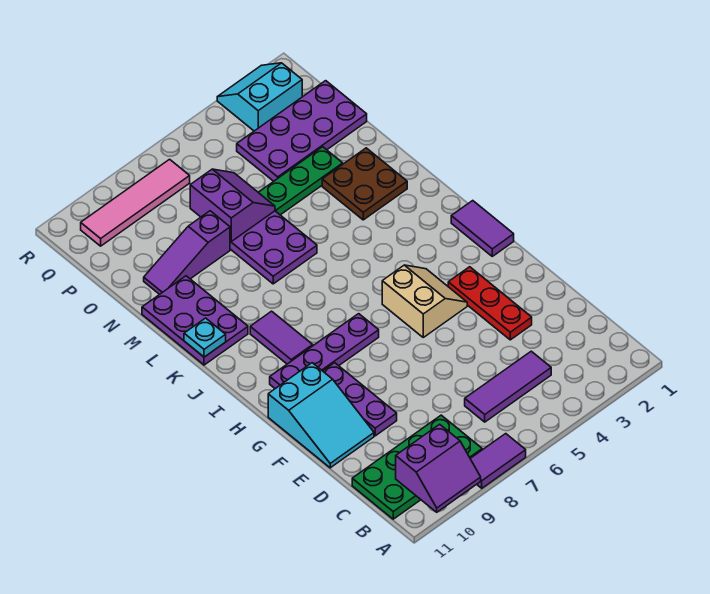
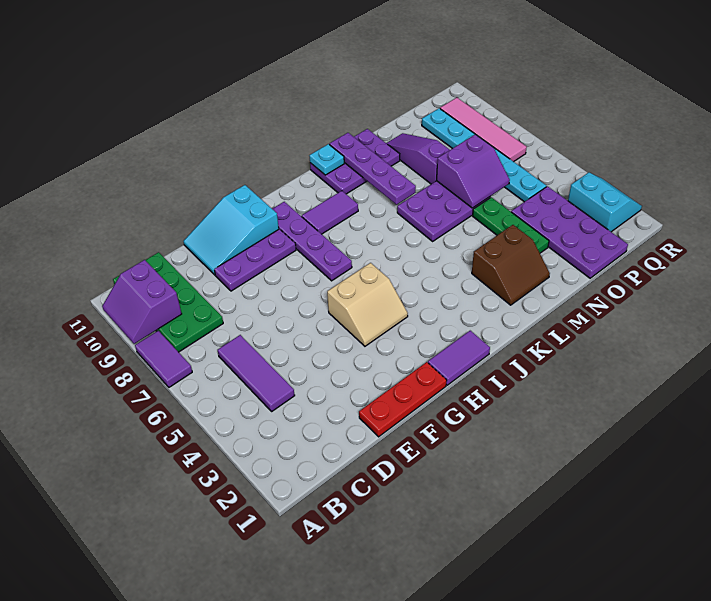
red 1x3 plate [448,267,532,340] -> red 1x3 plate moved to [359,362,447,437]
brown 2x2 plate [322,148,407,220] -> brown 2x2 slope [472,225,550,305]
none -> purple 1x4 plate [329,133,416,205]
none -> cyan 1x6 plate [422,108,546,202]

